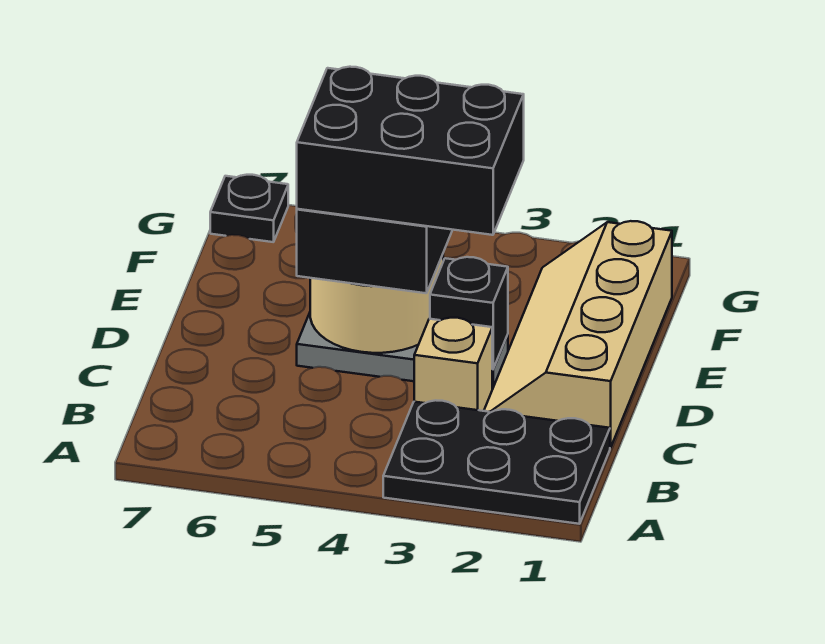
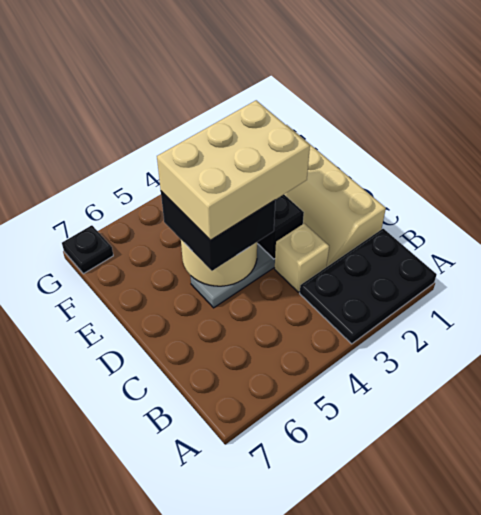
black 2x3 brick [297,67,524,235] -> tan 2x3 brick [157,100,310,240]

